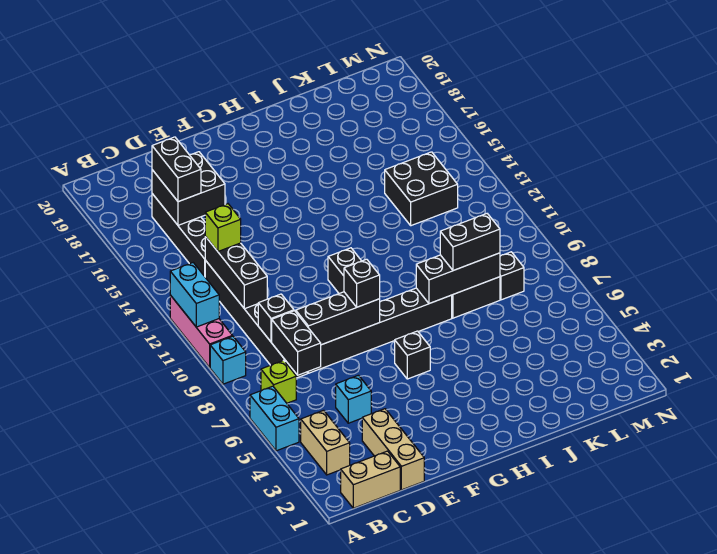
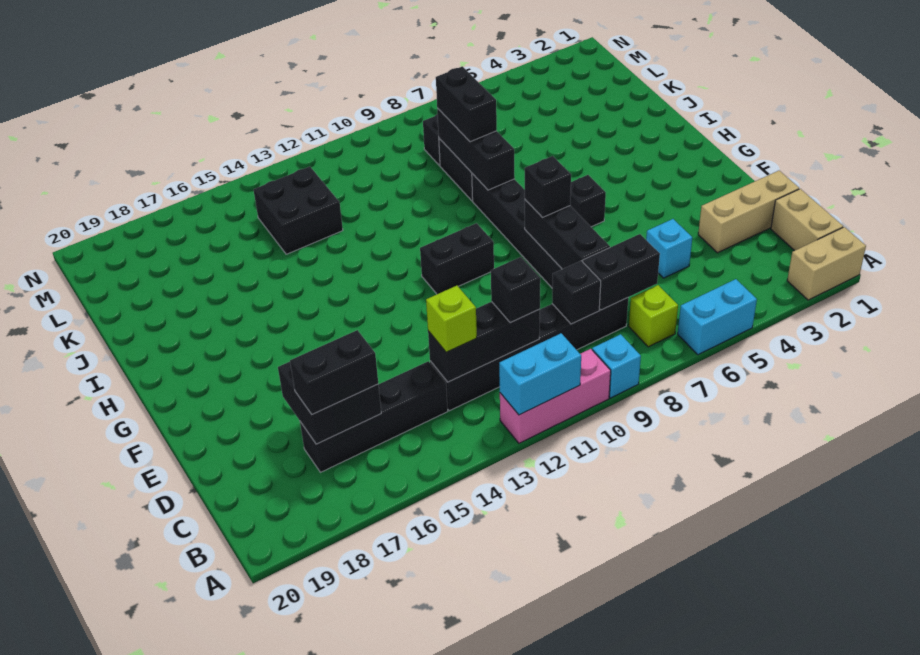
tan 1x2 brick [301,410,350,475] -> tan 1x2 brick moved to [787,227,866,300]
none -> black 1x1 brick [491,257,540,323]

